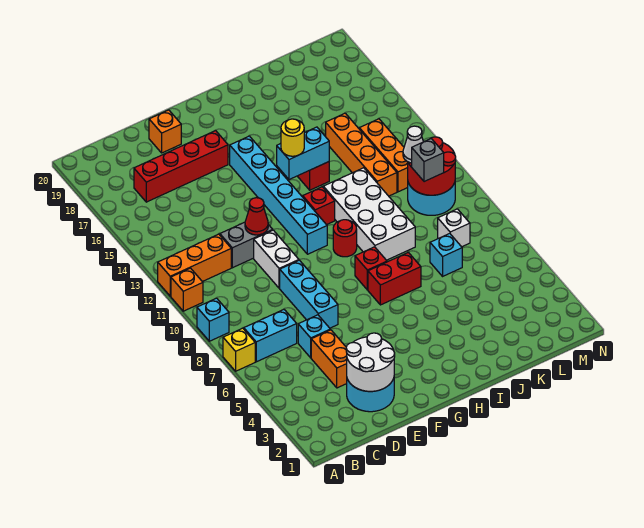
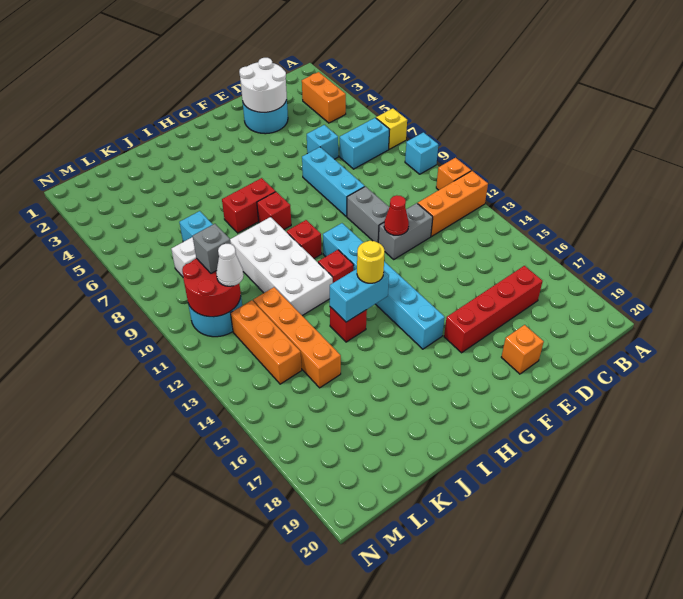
orange 1x2 brick [311,330,347,388] -> orange 1x2 brick moved to [302,72,346,123]
white 1x2 brick [254,230,299,288] -> grey 1x2 brick [347,186,389,242]
red 1x1 round brick [333,220,357,257] -> red 1x1 brick [287,220,322,258]

